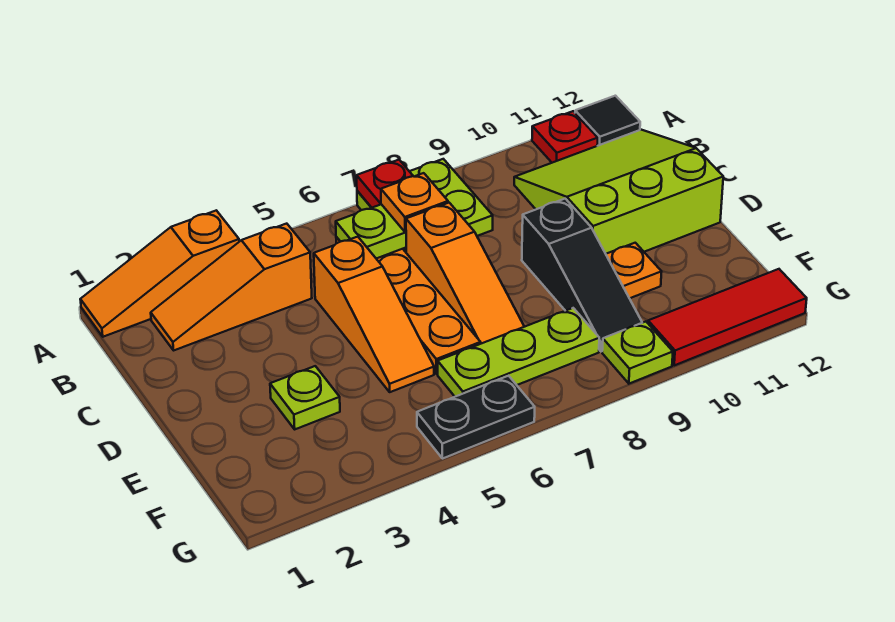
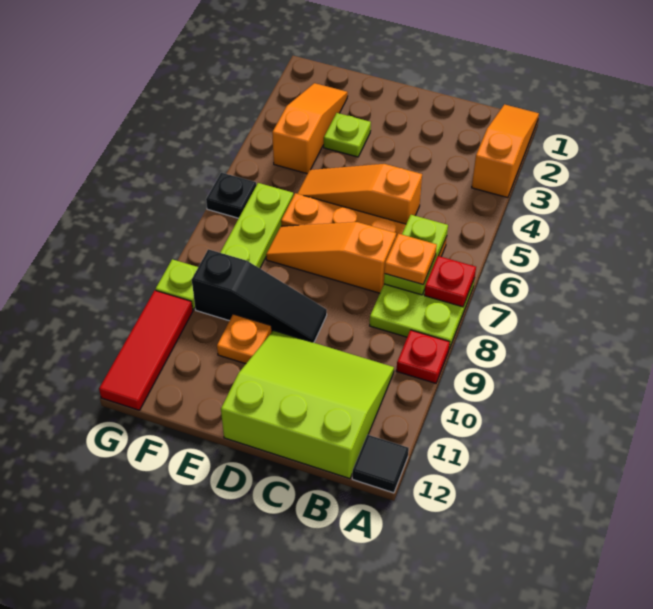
red 1x1 plate [532,111,598,163] -> red 1x1 plate moved to [396,330,450,383]
orange 1x3 slope [151,224,312,350] -> orange 1x3 slope moved to [272,83,348,174]
lime 3x3 slope [514,130,723,254] -> lime 3x3 slope turned to [221,331,394,479]
black 1x3 slope [522,199,642,352] -> black 1x3 slope turned to [192,249,327,343]
black 1x2 plate [417,376,535,459] -> black 1x1 plate [206,173,256,218]

